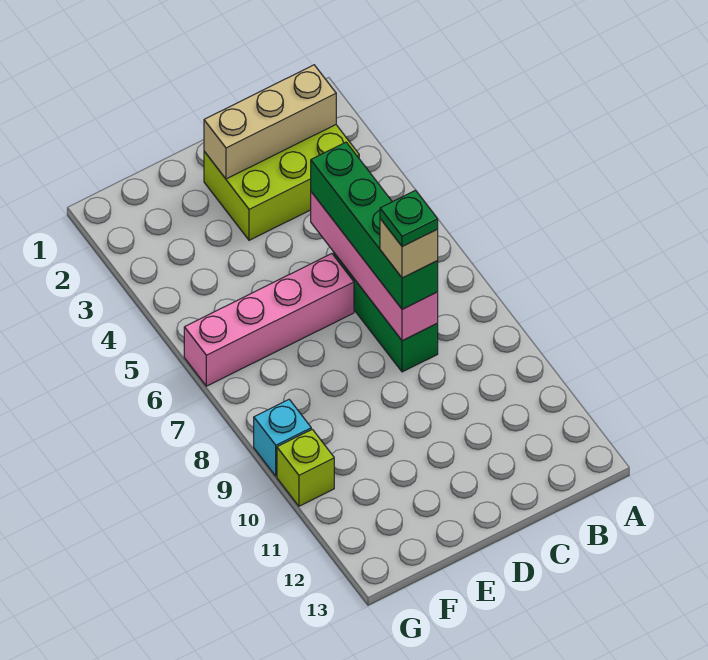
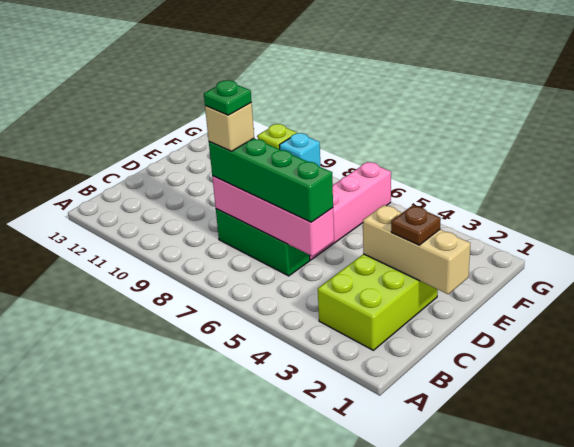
tan 1x3 brick [204,65,336,179] -> tan 1x3 brick turned to [363,205,471,294]
none -> brown 1x1 plate [391,206,441,245]

